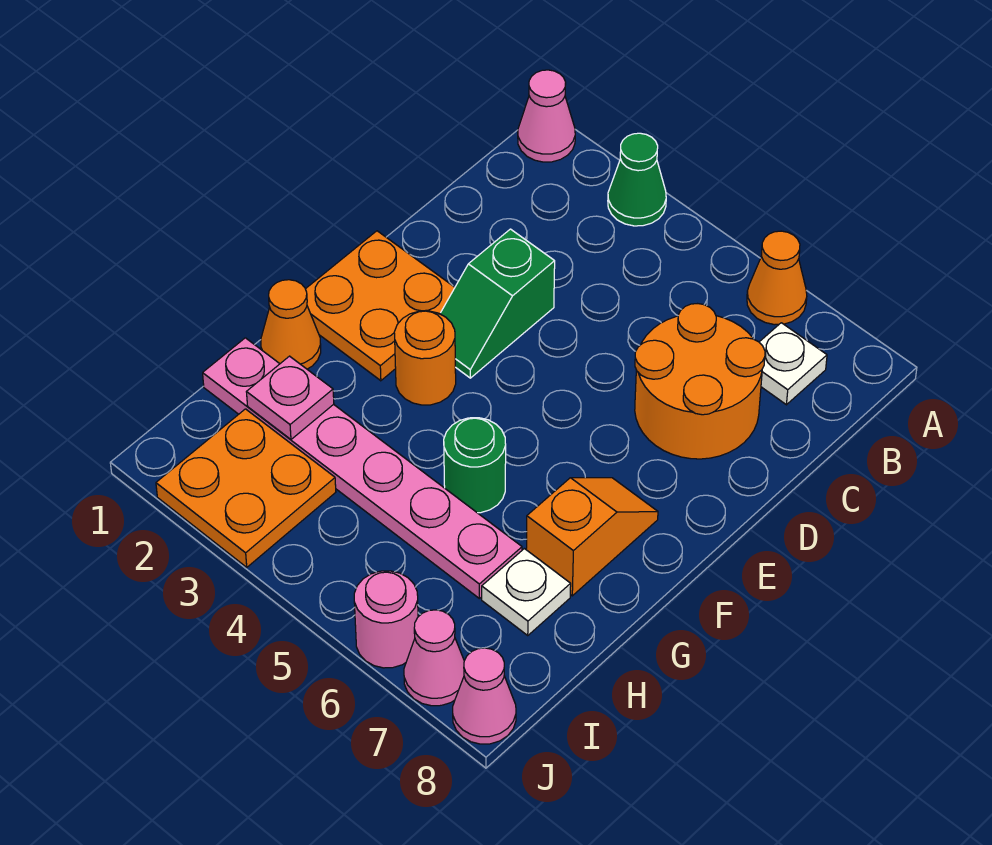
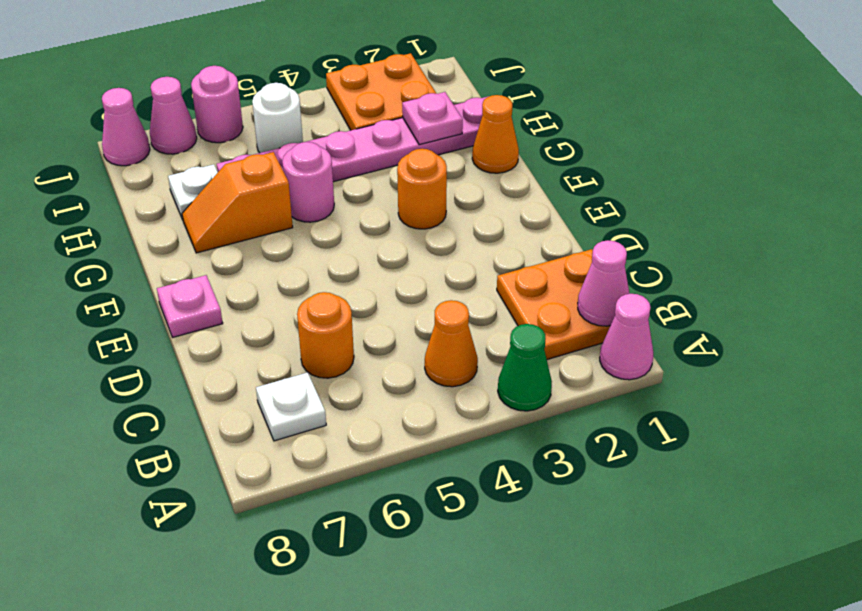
orange 1x1 cone [747,231,807,325] -> orange 1x1 cone moved to [425,300,478,387]
none -> pink 1x1 cone [578,240,629,326]
orange 2x2 round brick [635,304,765,459] -> orange 1x1 round brick [297,292,354,378]
green 1x2 slope [440,229,555,378] -> none
orange 2x2 plate [306,231,455,381] -> orange 2x2 plate moved to [497,249,610,360]
none -> pink 1x1 plate [157,275,223,337]
orange 1x2 slope [526,478,658,596] -> orange 1x2 slope turned to [182,152,293,253]
green 1x1 round brick [444,418,506,513] -> pink 1x1 round brick [282,142,334,222]
none -> white 1x1 round brick [252,83,303,153]

